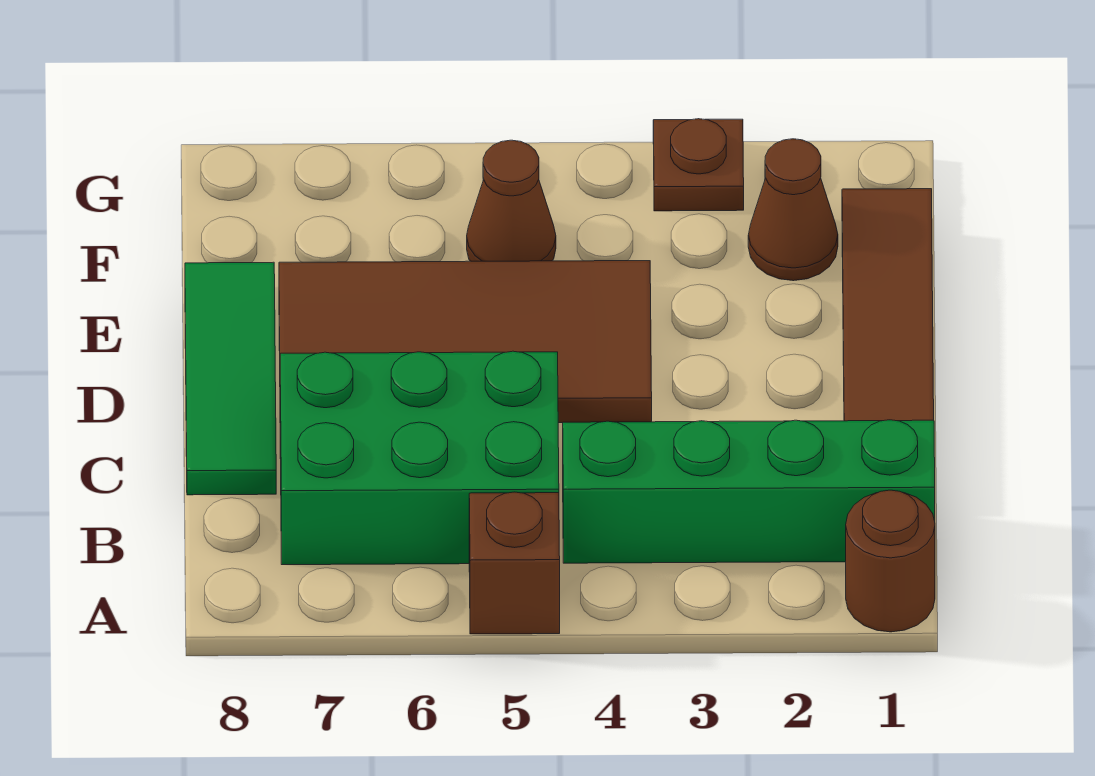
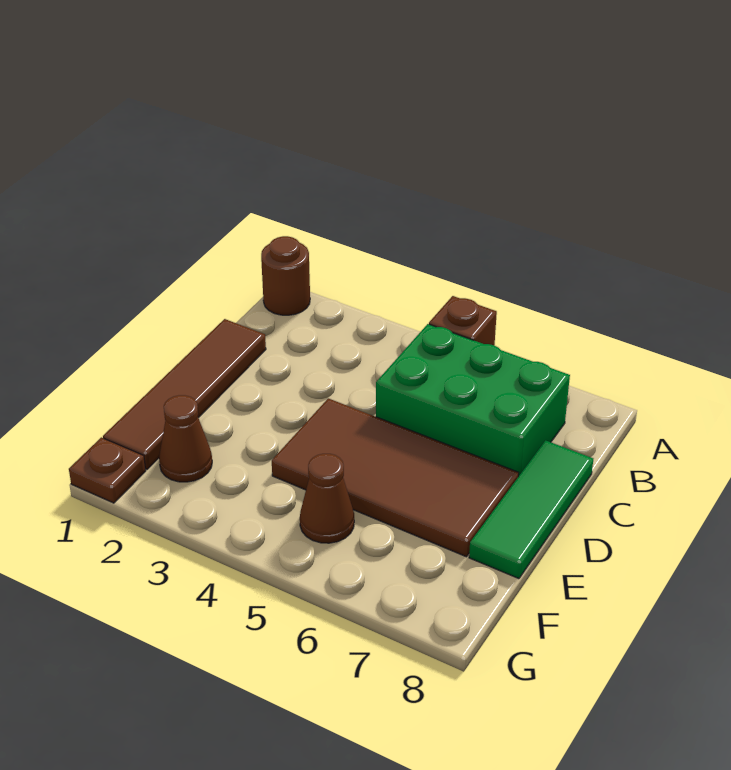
green 1x4 brick [563,420,935,563] -> none
brown 1x1 plate [653,119,744,211] -> brown 1x1 plate moved to [69,437,146,503]

